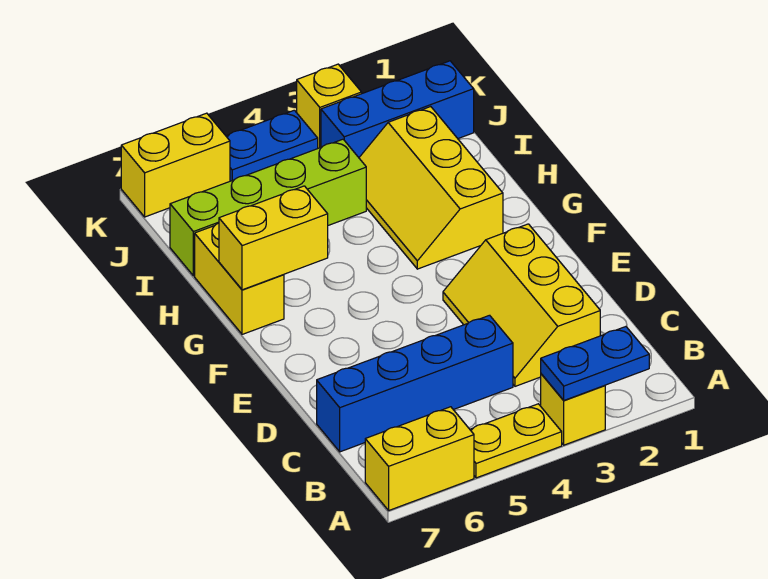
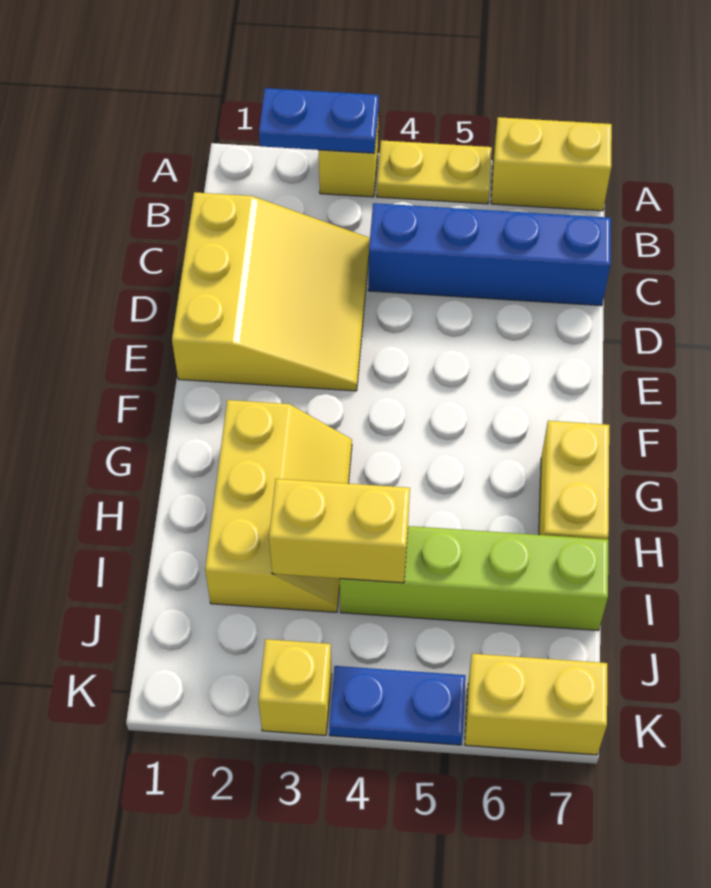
yellow 2x3 slope [443,224,600,386] -> yellow 3x3 slope [172,192,370,391]
yellow 1x2 brick [219,186,328,290] -> yellow 1x2 brick moved to [269,479,410,583]
blue 1x3 brick [321,61,474,157] -> none

